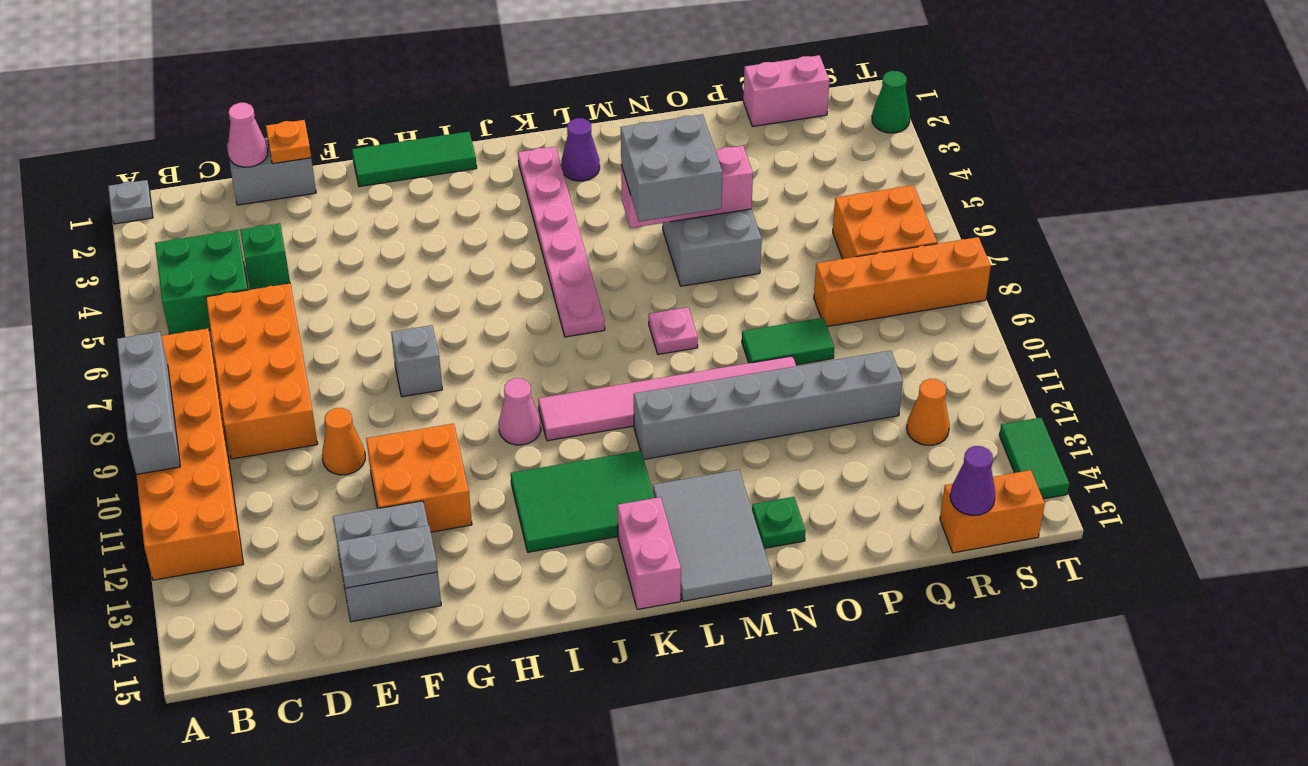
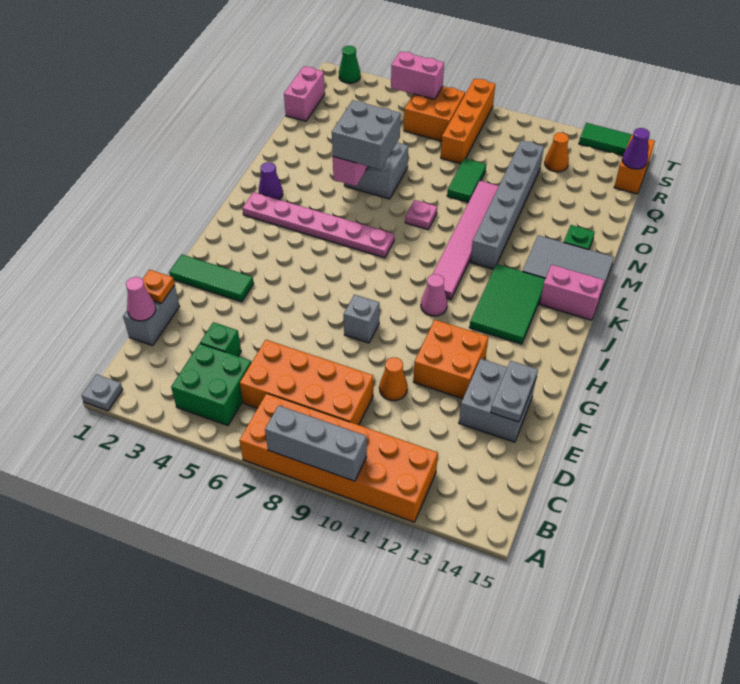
green 1x3 tile [352,132,477,187] -> green 1x3 tile turned to [169,255,254,302]
none -> pink 1x2 brick [391,52,444,99]

